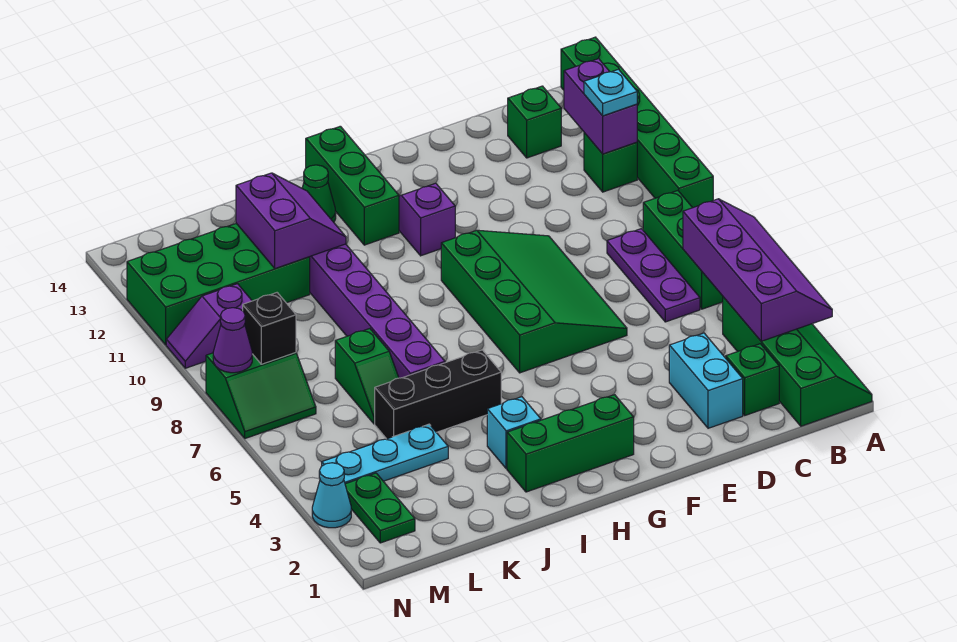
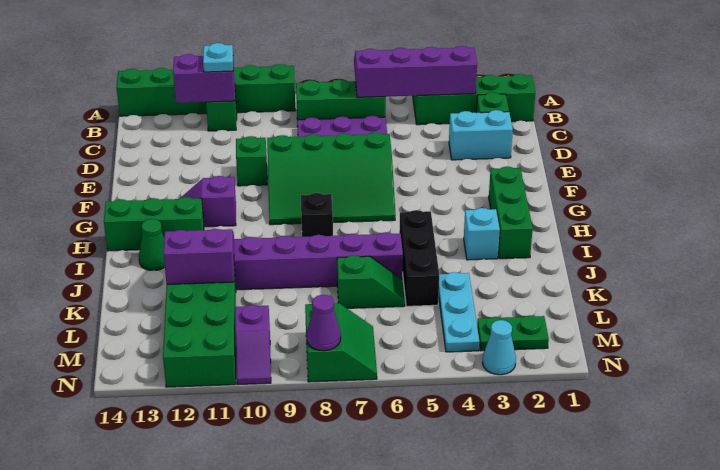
green 1x1 brick [508,86,561,158] -> green 1x1 brick moved to [236,136,267,186]
green 3x4 slope [441,230,627,373] -> green 3x4 slope turned to [267,132,396,225]
black 1x1 brick [243,293,296,364] -> black 1x1 brick moved to [301,193,333,237]

